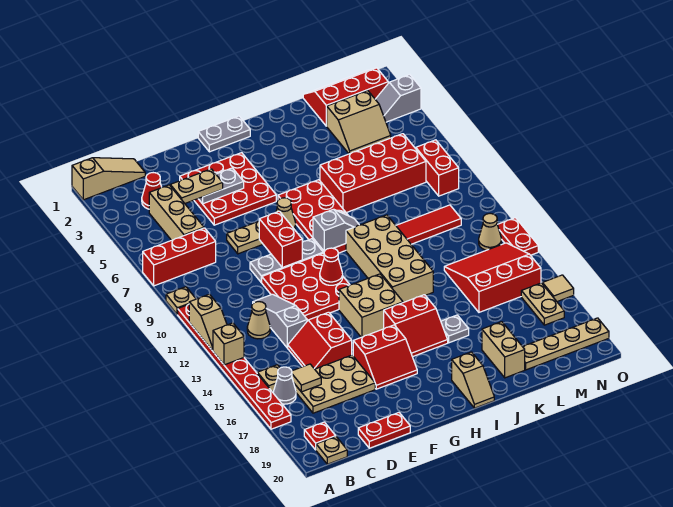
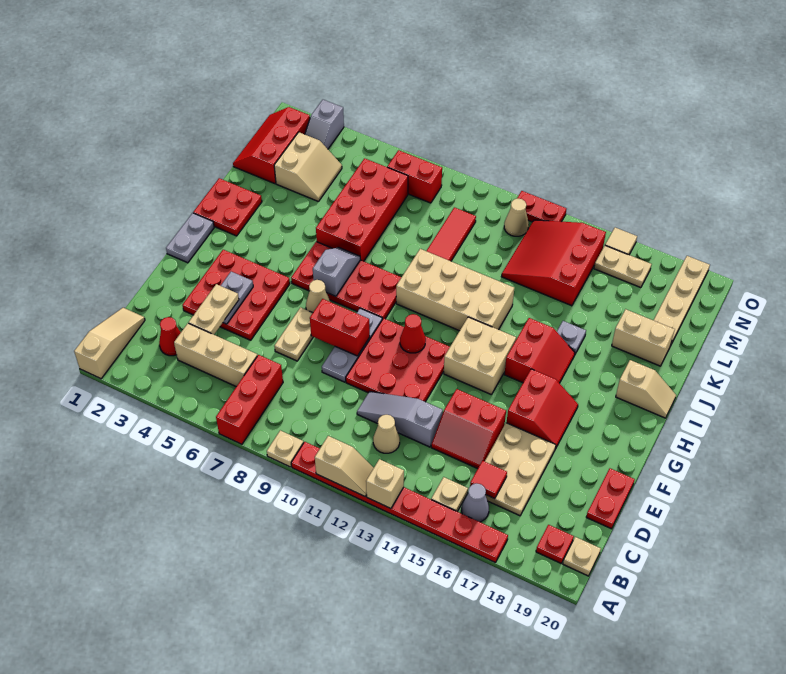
tan 1x1 tile [292,364,321,392] -> red 1x1 tile [470,461,507,499]
grey 1x2 slope [313,209,359,251] -> grey 1x2 slope moved to [313,247,360,296]
none -> red 2x2 plate [193,178,262,236]

